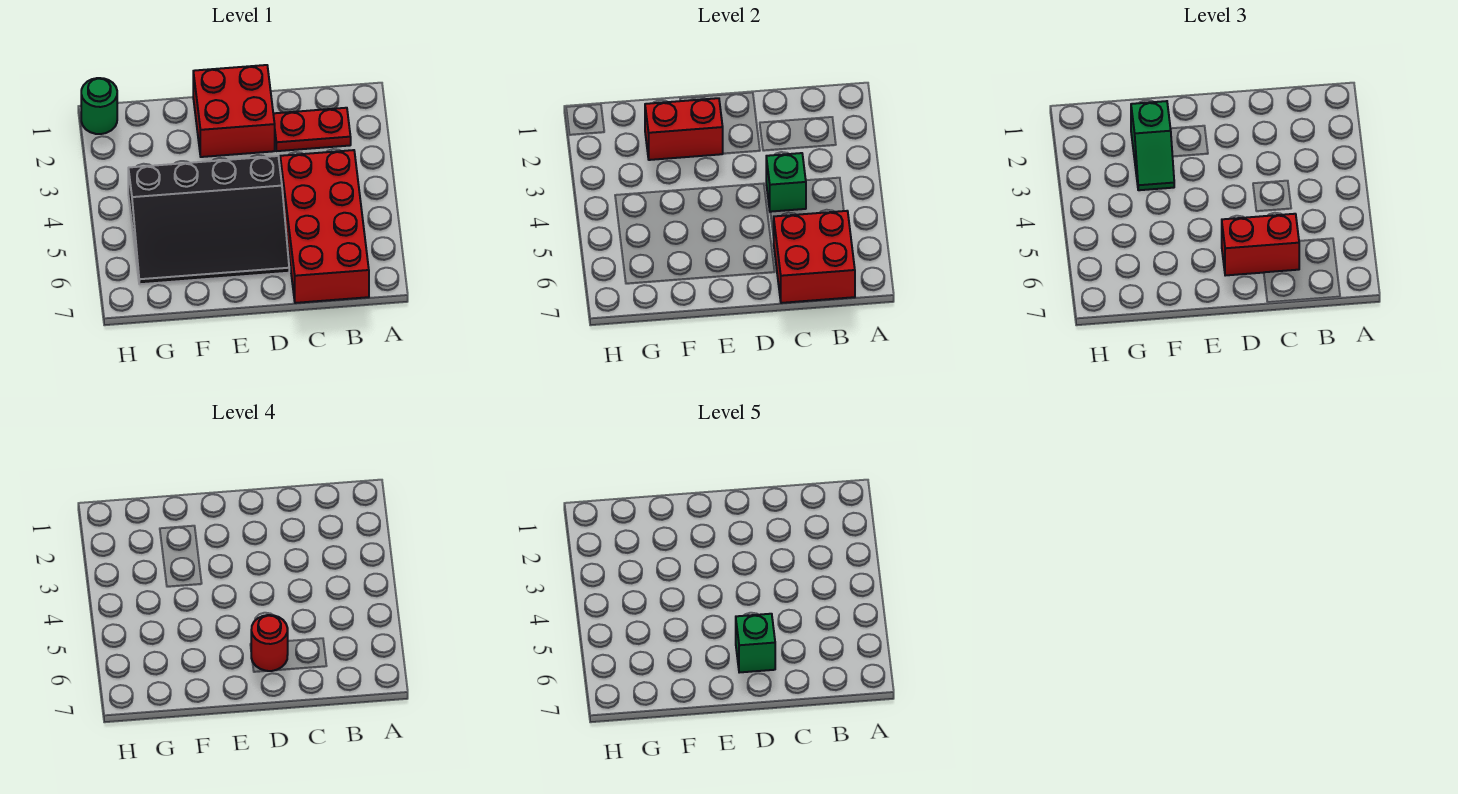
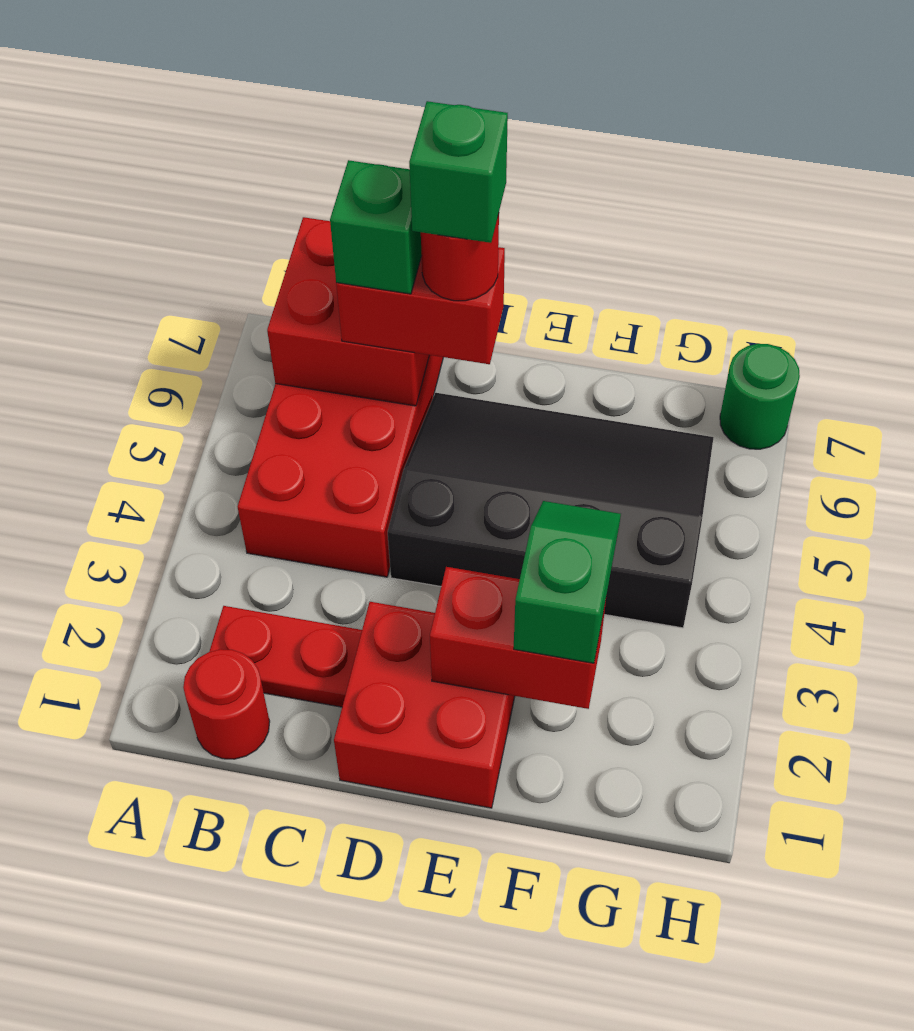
none -> red 1x1 round brick [183,649,270,759]
green 1x1 brick [766,153,806,212] -> green 1x1 brick moved to [330,160,422,294]
green 1x1 round brick [81,78,117,134] -> green 1x1 round brick moved to [720,344,800,449]

